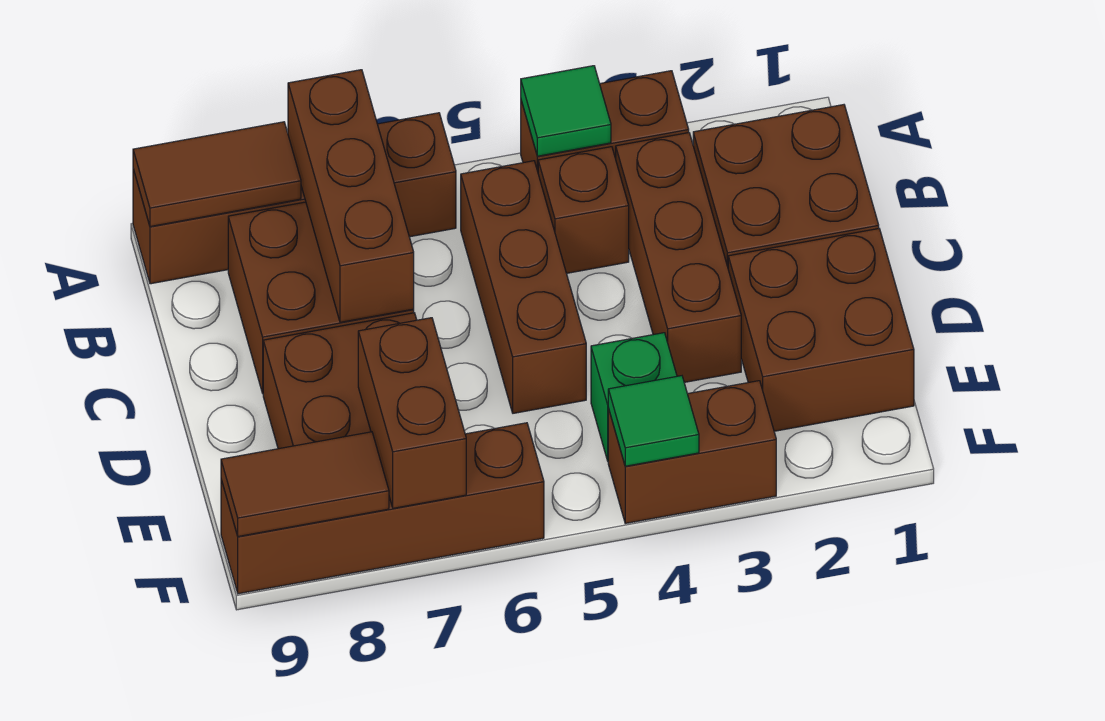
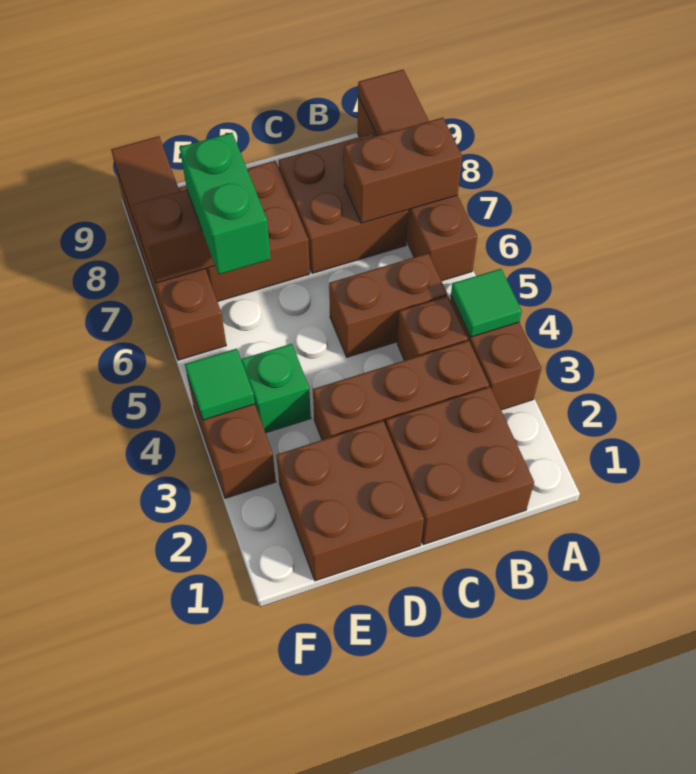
brown 1x3 brick [288,70,414,322] -> brown 1x2 brick [344,118,462,223]
brown 1x3 brick [461,161,586,413] -> brown 1x2 brick [329,253,447,357]
none -> green 1x2 brick [180,133,271,275]

